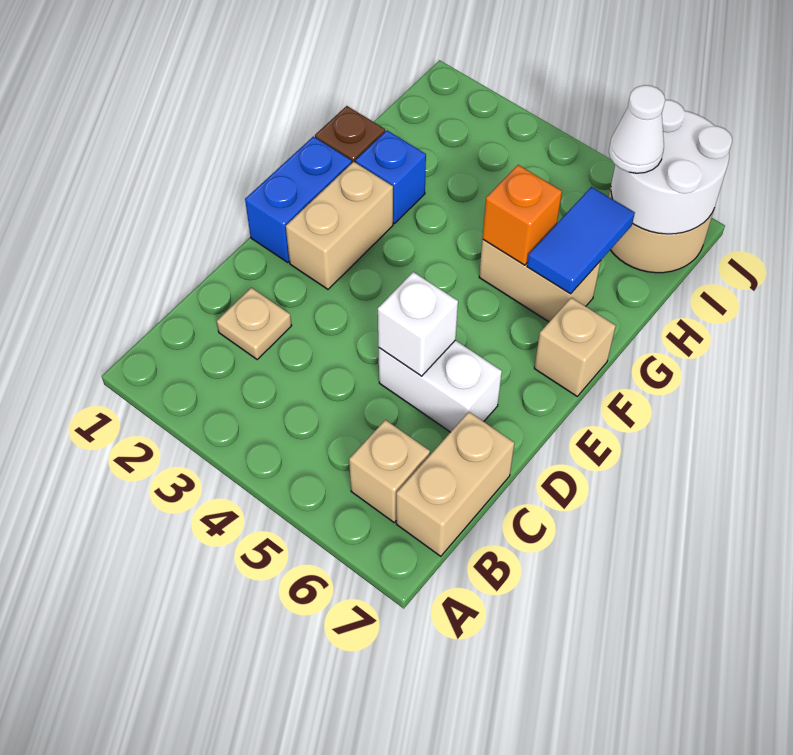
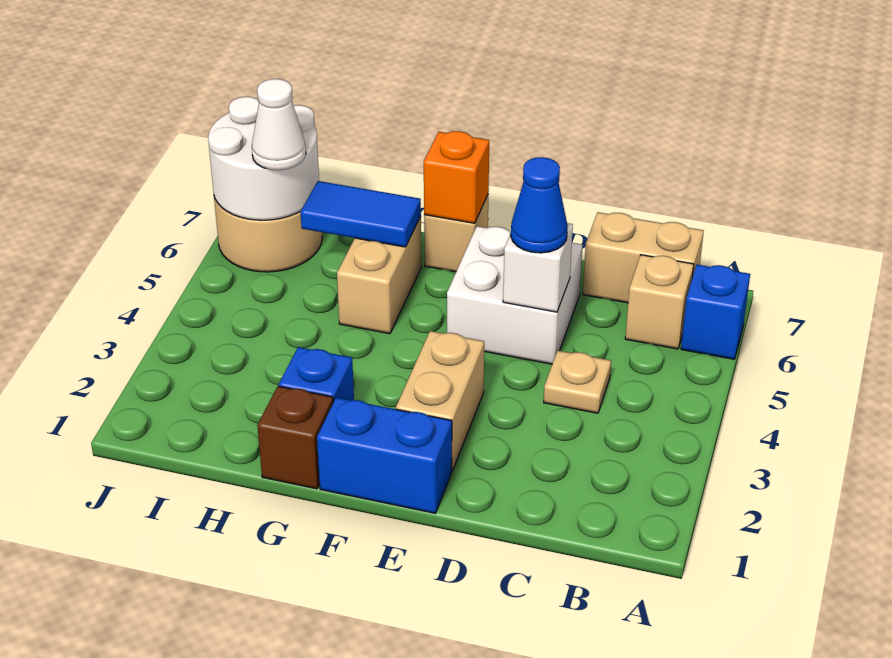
none -> blue 1x1 brick [681,265,750,359]
tan 1x1 plate [217,288,292,359] -> tan 1x1 plate moved to [544,351,611,413]
white 1x2 brick [379,340,502,432] -> white 2x2 brick [447,226,583,364]
none -> blue 1x1 cone [511,157,568,253]
tan 1x2 brick [286,162,393,289] -> tan 1x2 brick turned to [396,331,484,471]
orange 1x1 brick [482,165,562,265] -> orange 1x1 brick moved to [424,131,489,223]

